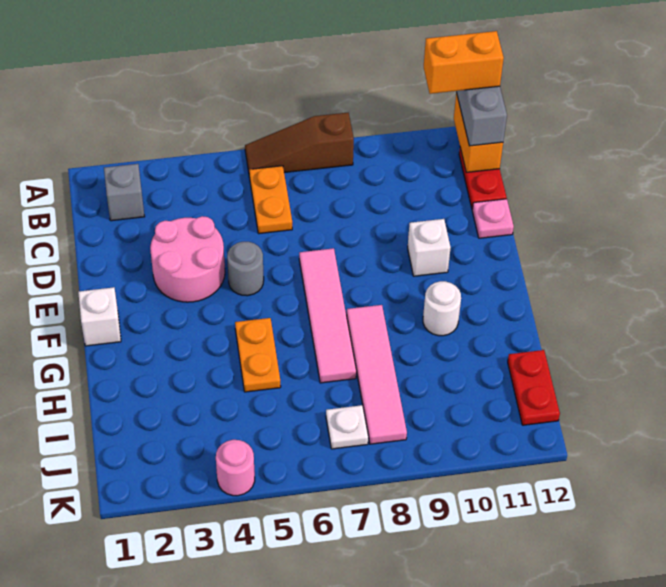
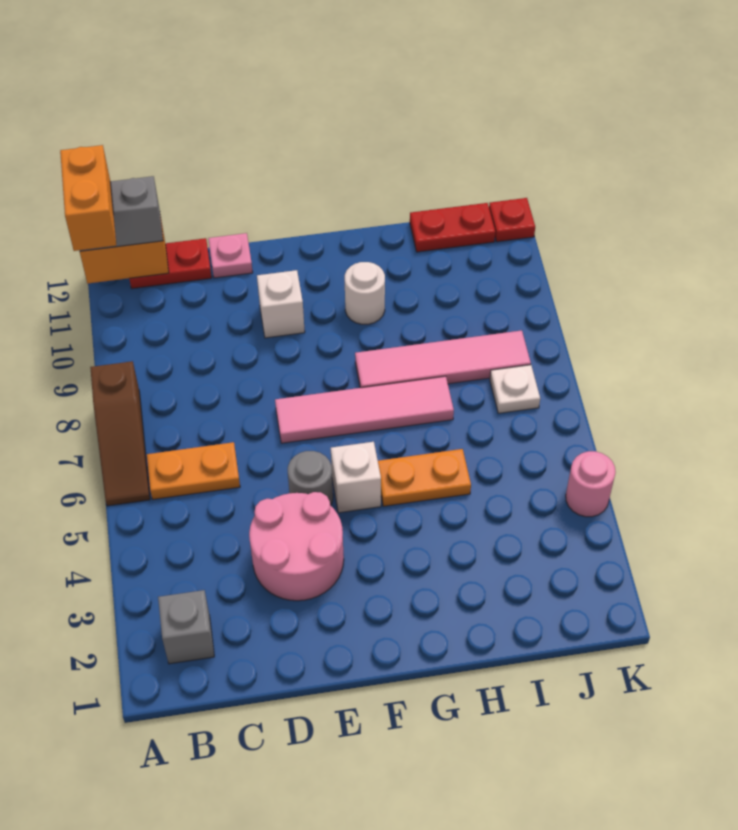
white 1x1 brick [78,287,121,346] -> white 1x1 brick moved to [331,442,381,513]
none -> red 1x1 plate [489,198,535,242]

